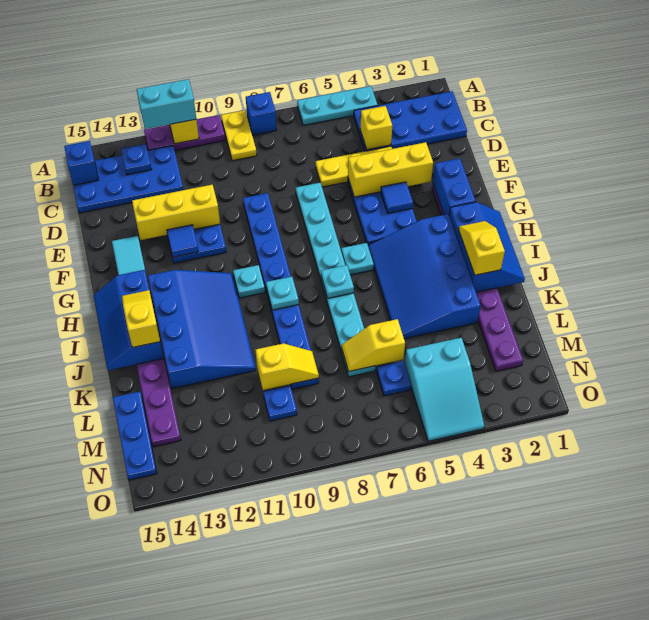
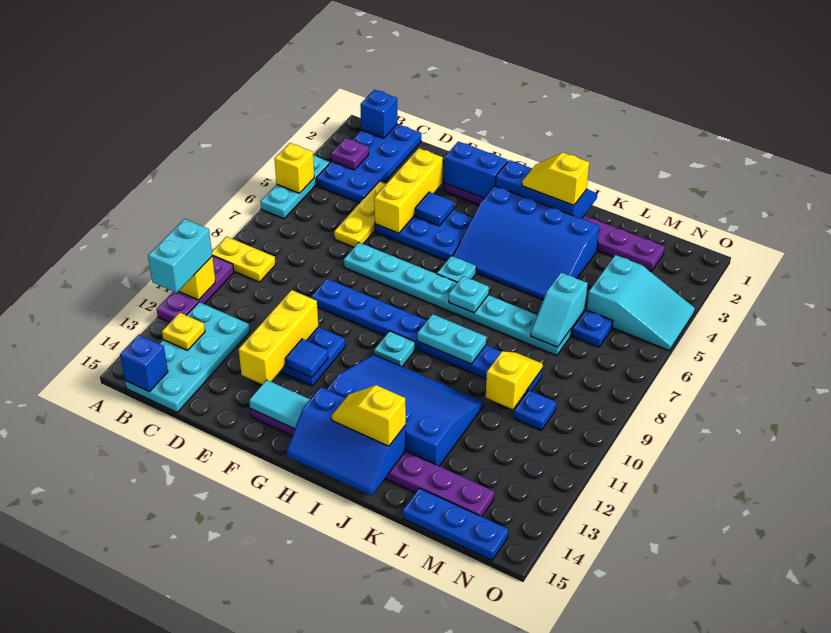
blue 1x1 brick [246,92,276,135] -> blue 1x1 brick moved to [360,90,397,138]
none -> purple 1x1 plate [331,138,369,170]
blue 2x4 plate [73,145,183,213] -> cyan 2x4 plate [125,302,250,412]
blue 1x1 plate [121,144,152,175] -> yellow 1x1 plate [162,313,205,350]
yellow 1x1 brick [360,106,392,150] -> yellow 1x1 brick moved to [275,143,314,193]
cyan 1x1 plate [266,277,299,310] -> cyan 1x2 plate [417,314,486,364]
yellow 1x2 slope [342,319,405,372] -> cyan 1x2 slope [531,273,588,347]

